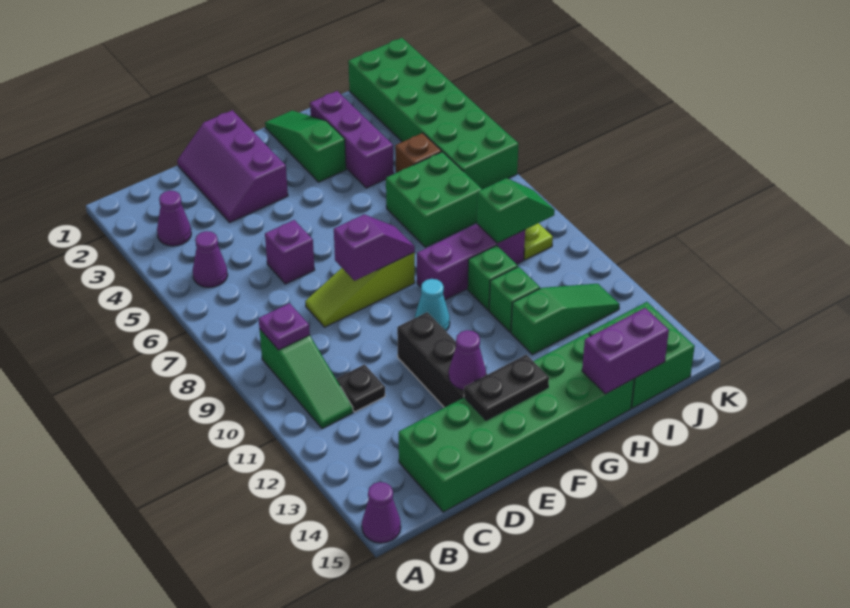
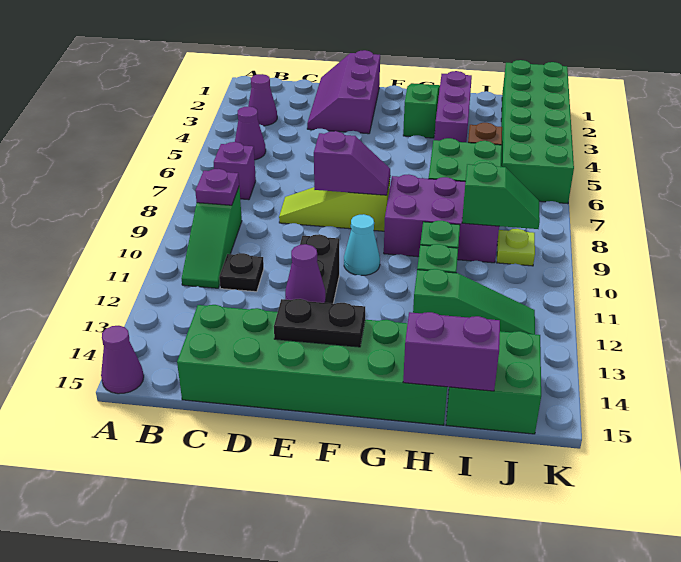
purple 1x1 brick [265,220,315,284] -> purple 1x1 brick moved to [214,142,256,200]
purple 1x3 brick [417,224,525,300] -> purple 2x3 brick [384,174,499,263]

